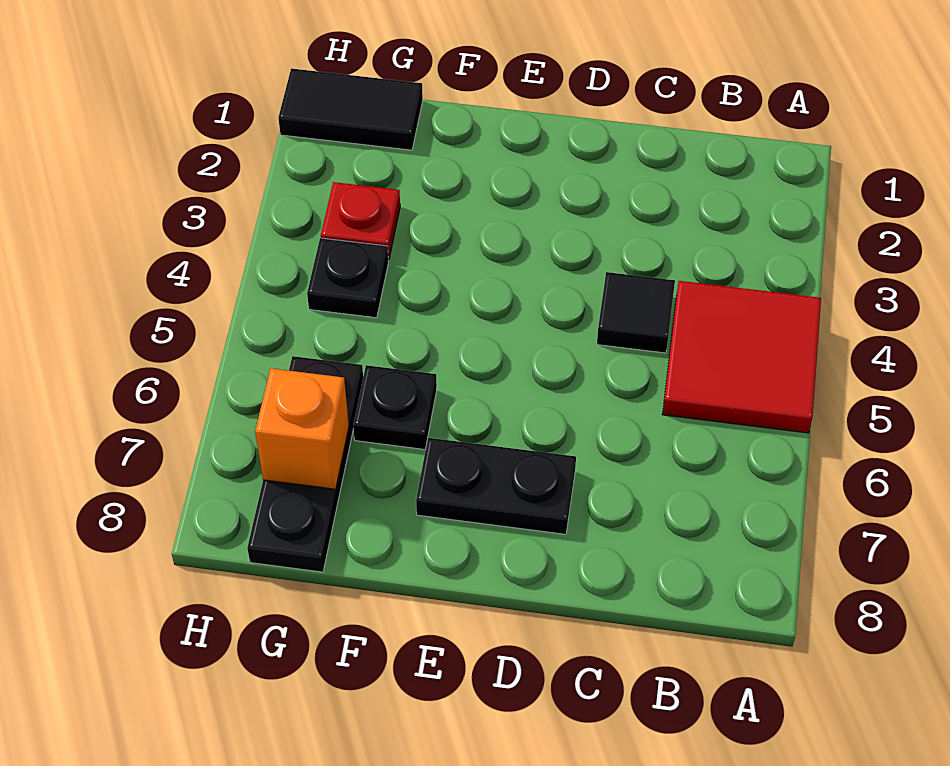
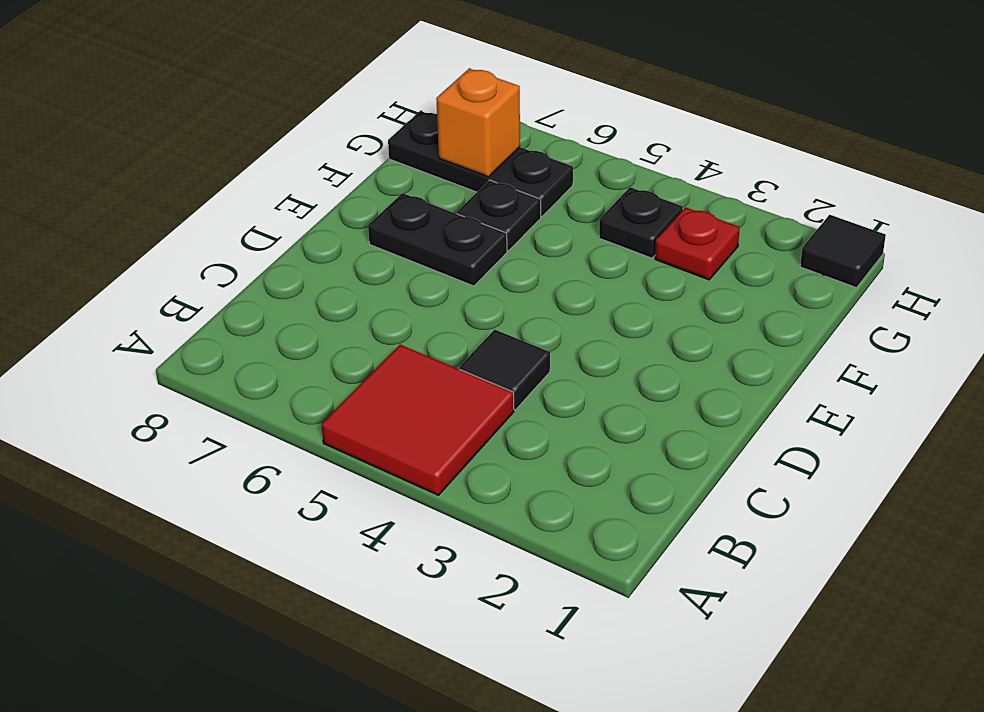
black 1x2 plate [416,438,576,534] -> black 1x2 plate turned to [368,193,507,286]
black 1x2 tile [278,68,423,150] -> black 1x1 tile [800,215,886,288]

